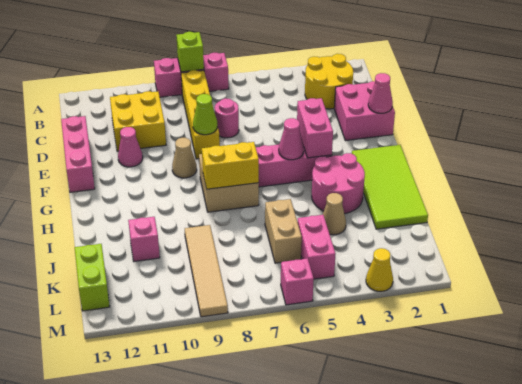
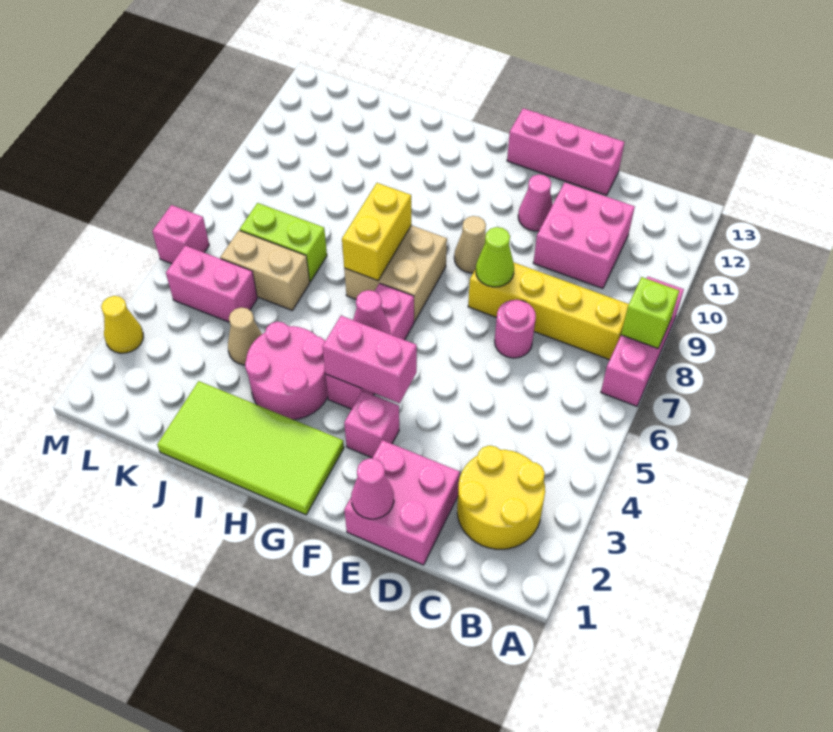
yellow 2x2 brick [110,91,166,151] -> pink 2x2 brick [533,183,635,288]
tan 1x4 tile [185,225,228,317] -> none
pink 1x1 brick [128,217,160,261] -> pink 1x1 brick moved to [344,391,399,458]
lime 1x2 brick [75,244,110,311] -> lime 1x2 brick moved to [240,203,327,282]

